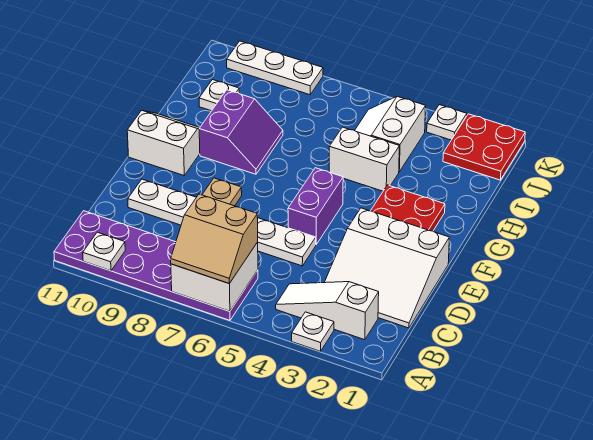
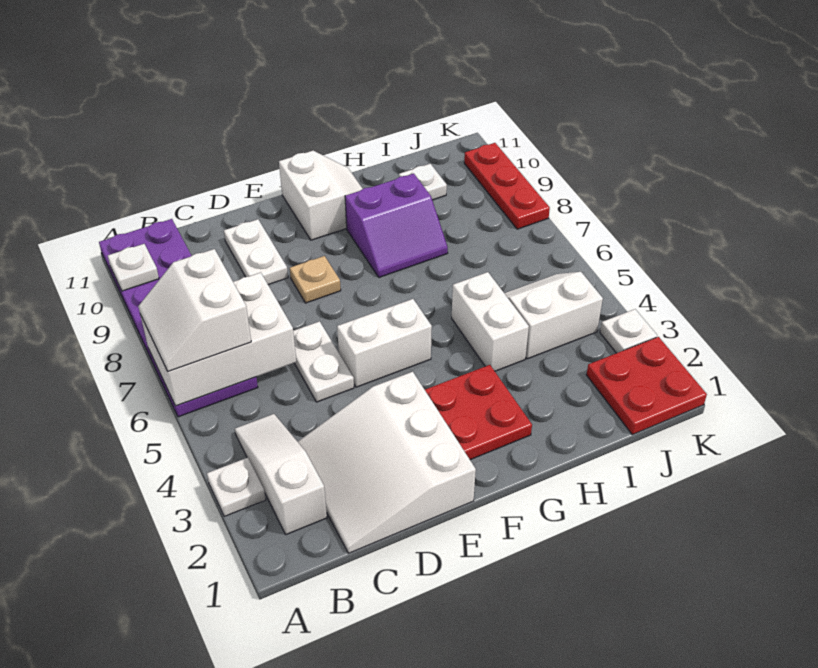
white 2x2 brick [171,242,258,311] -> white 2x3 brick [140,273,296,406]
tan 2x2 slope [171,194,258,284] -> white 2x2 slope [138,249,251,371]
purple 1x2 brick [288,168,343,244] -> white 1x2 brick [337,299,432,387]
white 1x3 plate [227,41,323,95] -> red 1x3 plate [464,143,550,229]

